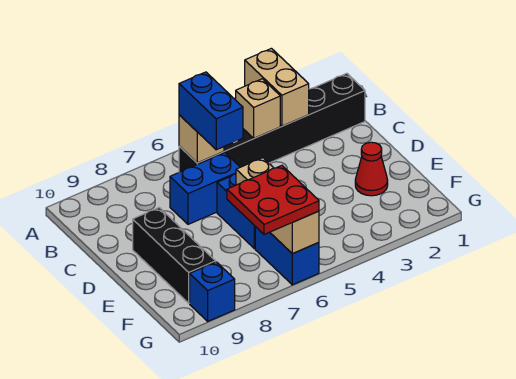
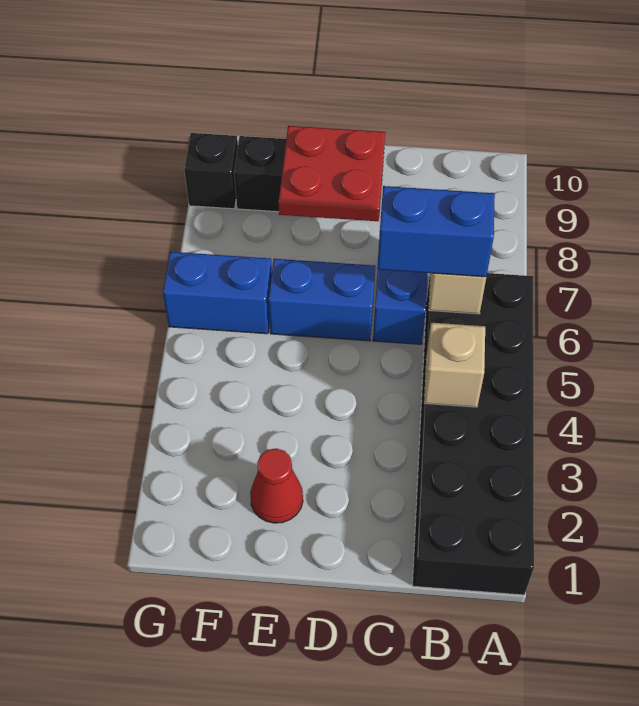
tan 1x2 brick [245,48,309,126] -> none
black 1x6 brick [179,73,365,172] -> black 2x6 brick [412,273,534,595]
tan 1x3 brick [236,158,319,254] -> none
red 2x2 plate [227,166,319,235] -> red 2x2 plate moved to [278,126,385,221]
blue 1x1 brick [190,262,235,321] -> black 1x1 brick [184,133,238,209]

